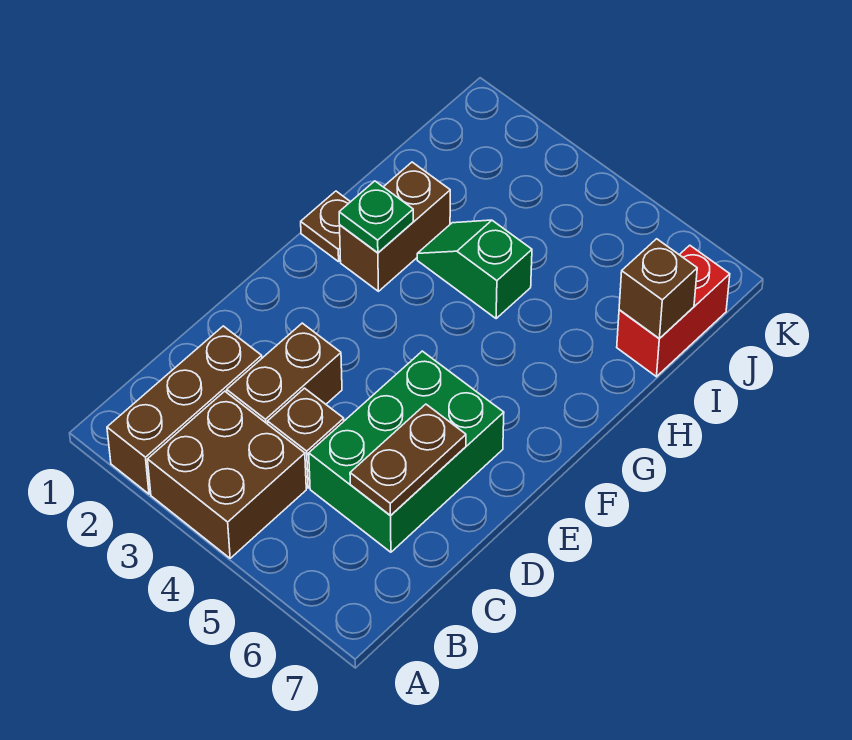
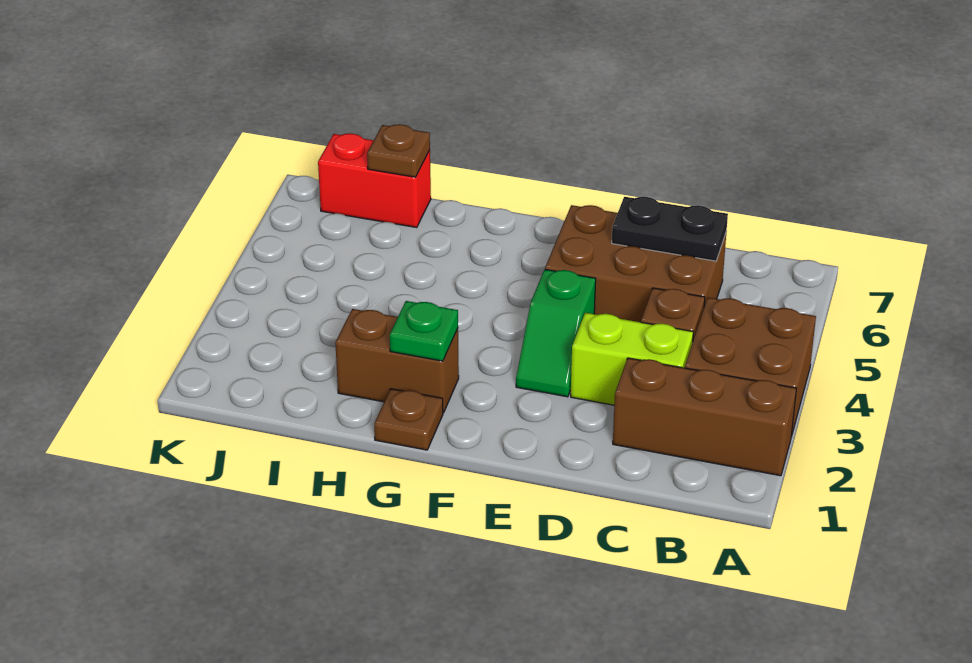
brown 1x2 brick [227,323,342,424] -> lime 1x2 brick [571,313,693,405]
green 2x3 brick [309,351,504,552] -> brown 2x3 brick [545,205,726,322]
brown 1x2 plate [350,404,466,516] -> black 1x2 plate [612,197,728,261]
green 1x2 slope [417,220,532,319] -> green 1x2 slope moved to [516,269,596,397]
brown 1x1 brick [619,239,697,339] -> brown 1x1 plate [367,124,430,177]

